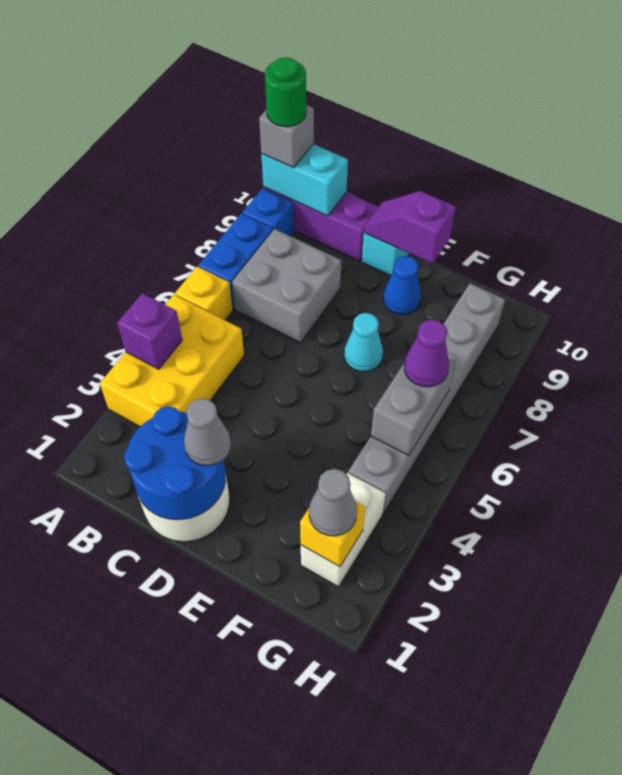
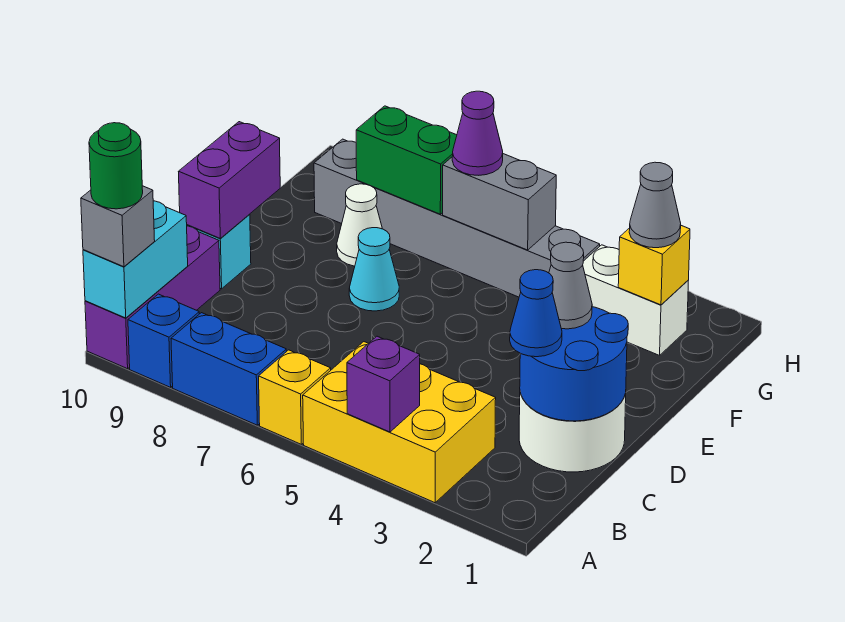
grey 2x2 brick [232,229,341,343] -> none
purple 1x2 slope [364,191,456,264] -> purple 1x2 brick [178,122,280,238]
blue 1x1 cone [383,256,421,315] -> blue 1x1 cone moved to [510,270,562,357]
none -> white 1x1 cone [337,184,382,266]
none -> green 1x2 brick [356,106,457,214]

